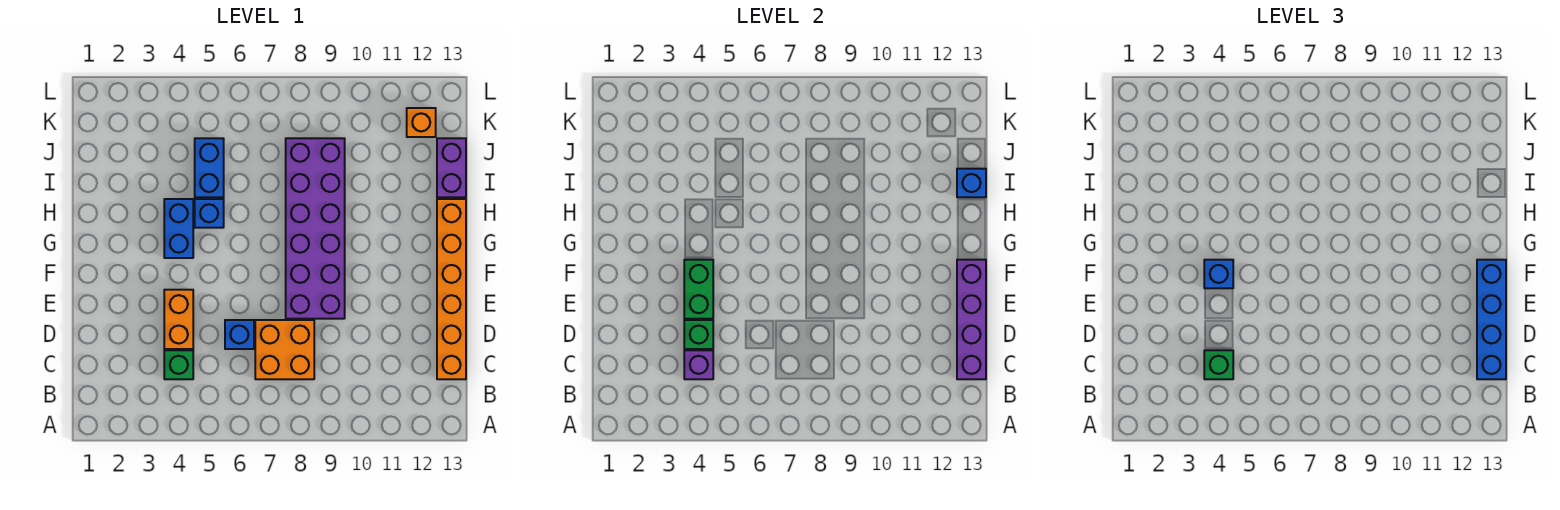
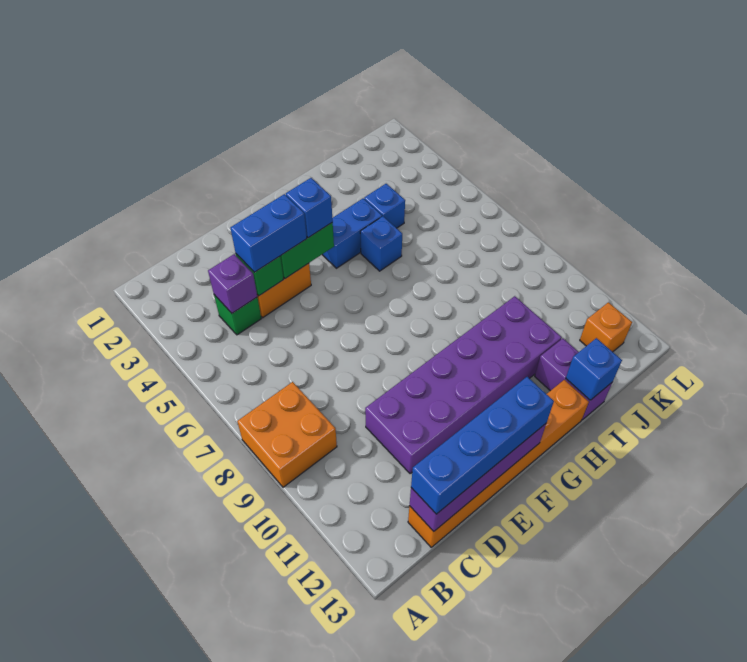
green 1x1 brick [1204,350,1233,379] -> none
orange 2x2 brick [255,320,314,379] -> orange 2x2 brick moved to [237,382,337,487]
blue 1x1 brick [225,320,254,349] -> blue 1x1 brick moved to [364,184,405,228]
purple 2x6 brick [286,138,345,319] -> purple 2x6 brick moved to [365,296,562,474]
blue 1x2 brick [195,138,224,197] -> blue 1x2 brick moved to [230,194,307,272]
purple 1x2 brick [437,138,466,197] -> purple 1x2 brick turned to [535,339,612,420]

